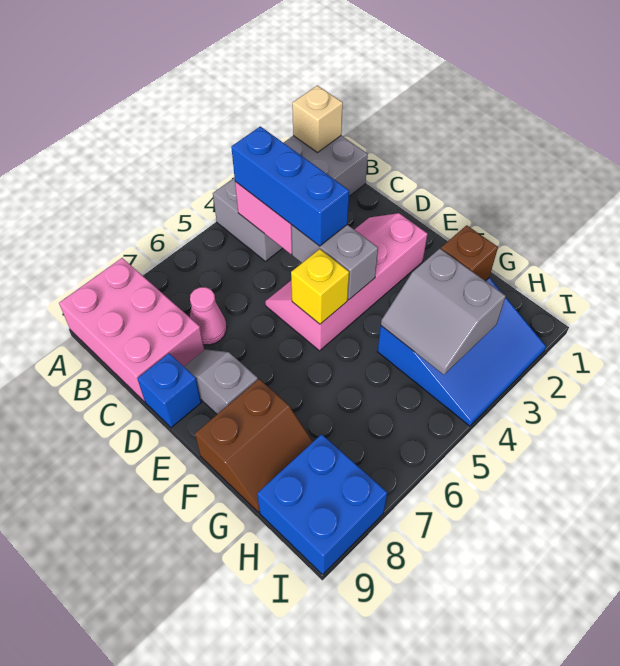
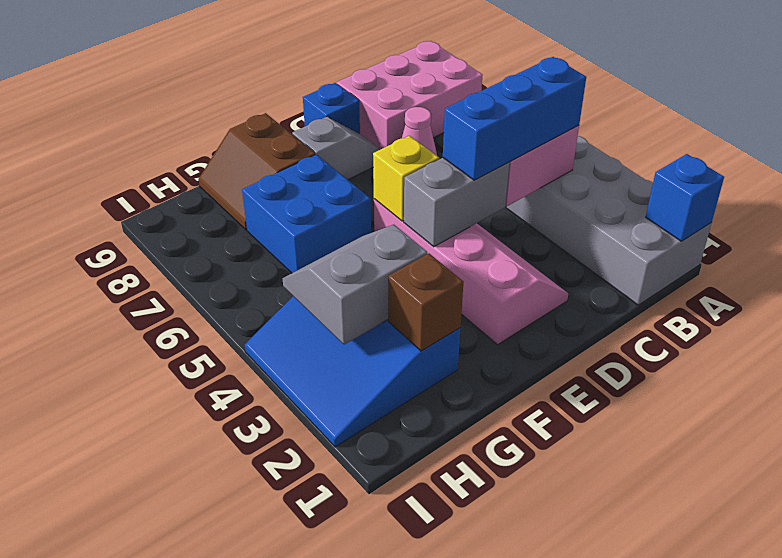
tan 1x1 brick [292,85,343,153] -> blue 1x1 brick [646,154,724,241]
blue 2x2 brick [257,434,388,574] -> blue 2x2 brick moved to [242,154,371,273]

